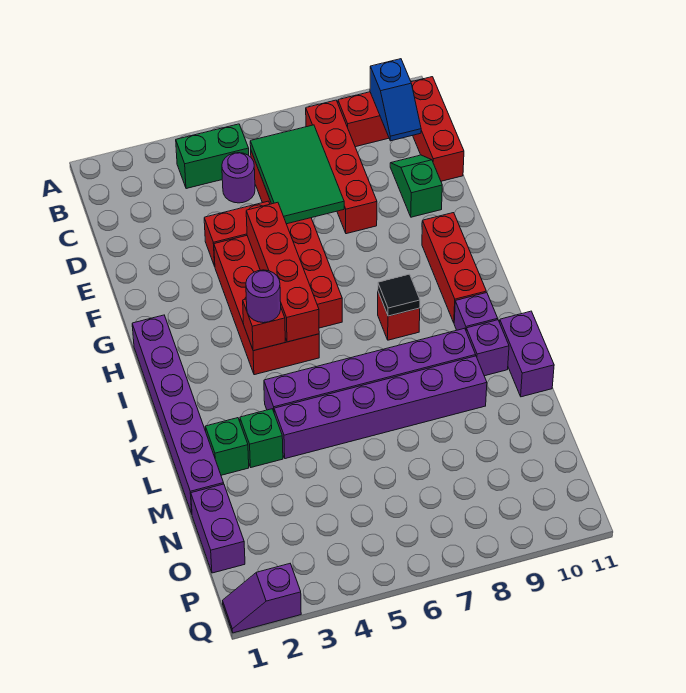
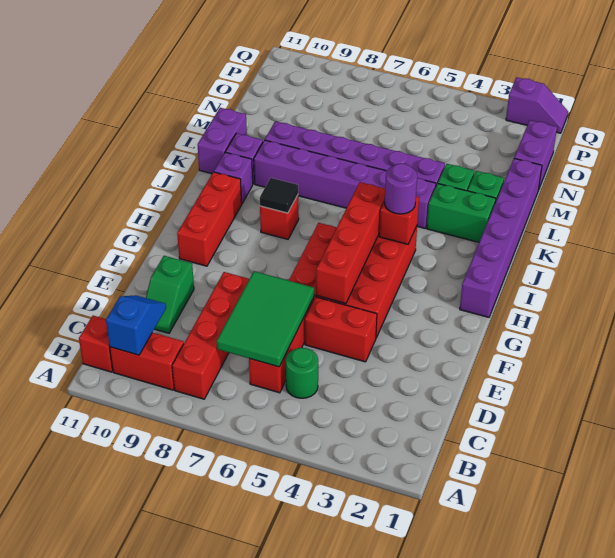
green 1x2 brick [176,124,249,189] -> green 1x2 brick moved to [427,184,496,242]
red 1x3 brick [411,77,464,181] -> red 1x1 brick [79,316,113,372]
purple 1x1 round brick [222,153,255,203] -> green 1x1 round brick [286,348,318,398]

